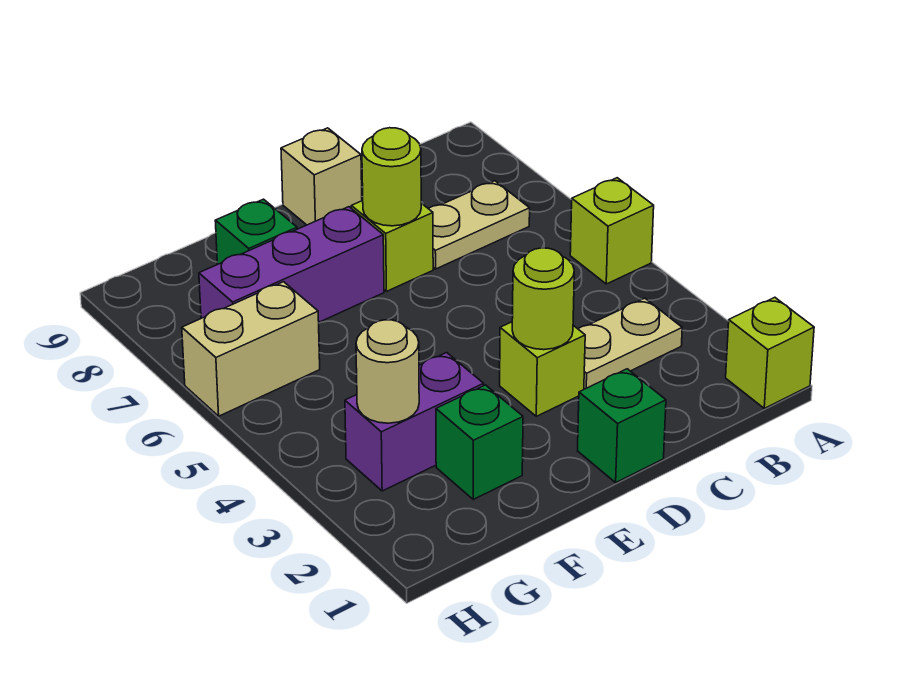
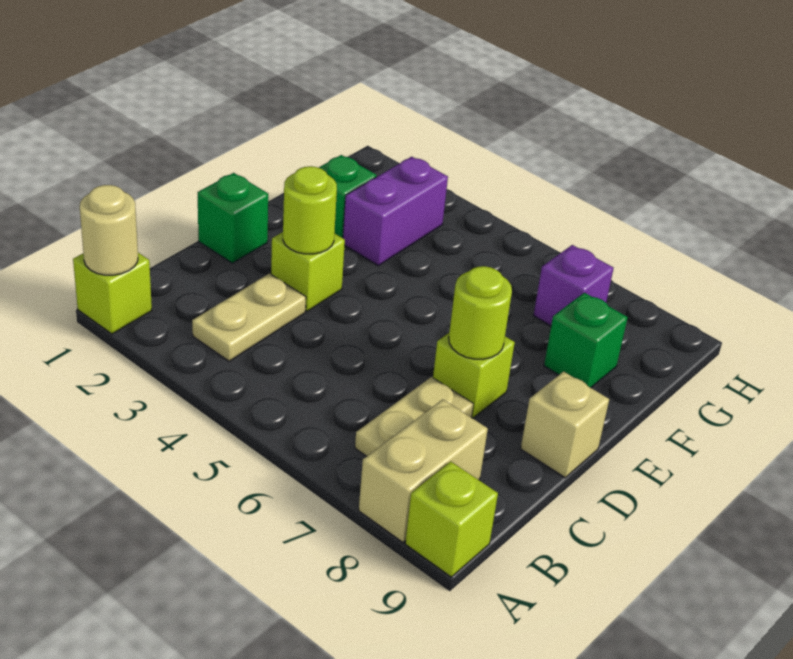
lime 1x1 brick [570,178,654,284] -> lime 1x1 brick moved to [405,461,498,577]
purple 1x3 brick [199,207,384,322] -> purple 1x1 brick [533,245,614,326]
tan 1x1 round brick [356,320,419,423] -> tan 1x1 round brick moved to [80,185,138,275]
tan 1x2 brick [182,282,320,416] -> tan 1x2 brick moved to [359,399,488,542]

